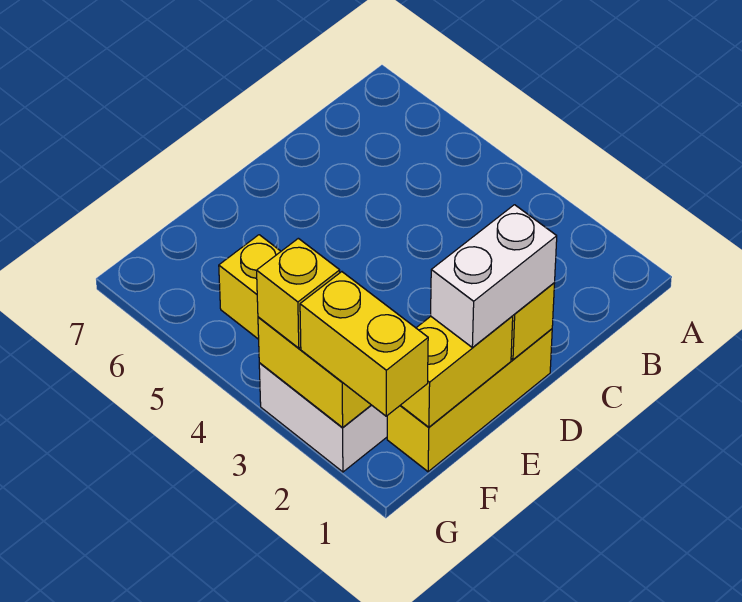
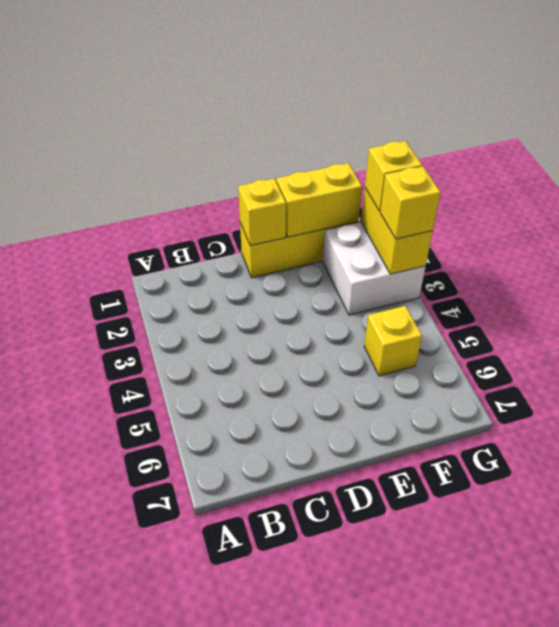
white 1x2 brick [431,205,557,347] -> none
yellow 1x2 brick [300,272,428,416] -> yellow 1x1 brick [365,141,422,211]

